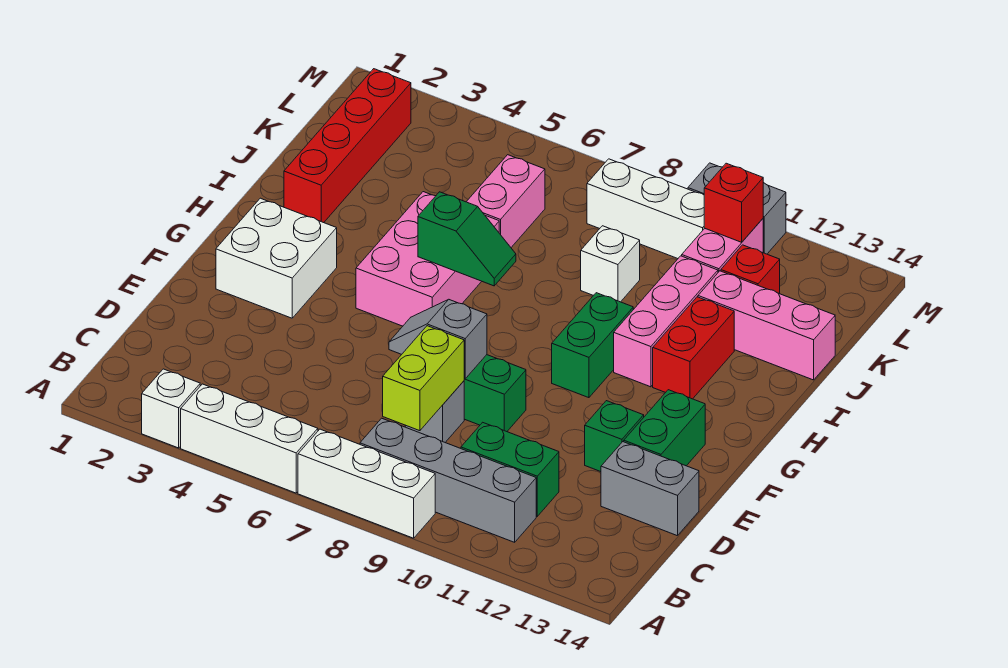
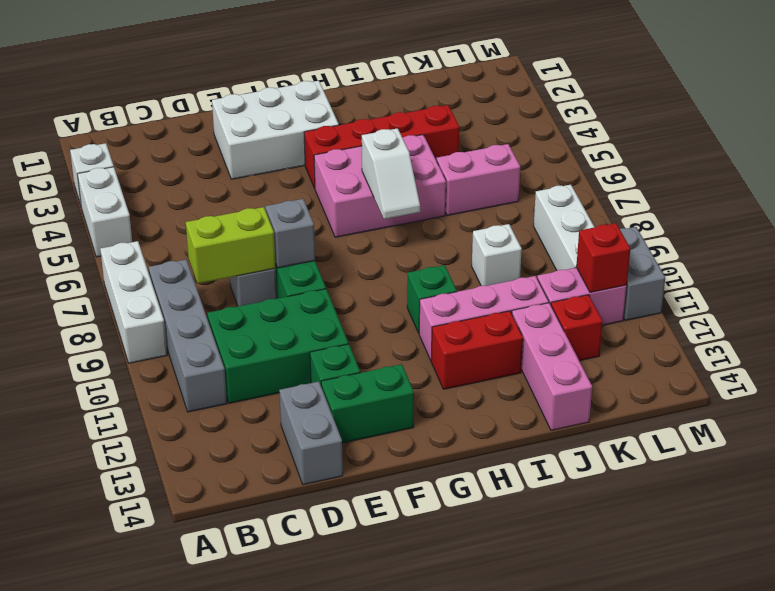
white 1x3 brick [181,384,318,493] -> white 1x2 brick [77,167,132,257]
green 1x2 brick [461,422,559,516] -> green 2x3 brick [207,289,349,403]
white 2x2 brick [216,198,337,318] -> white 2x3 brick [212,81,339,179]
green 1x2 brick [552,293,633,398] -> green 1x1 brick [407,265,457,333]
green 1x2 slope [418,192,516,286] -> white 1x2 slope [362,128,420,219]
red 1x4 brick [284,69,411,223] -> red 1x4 brick moved to [304,105,459,188]

